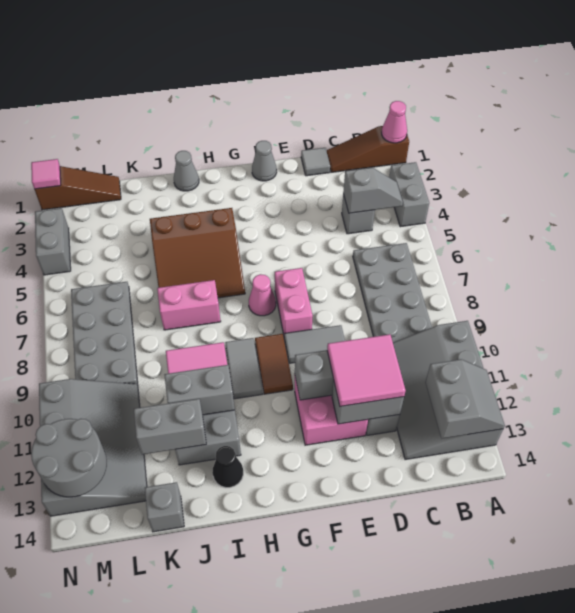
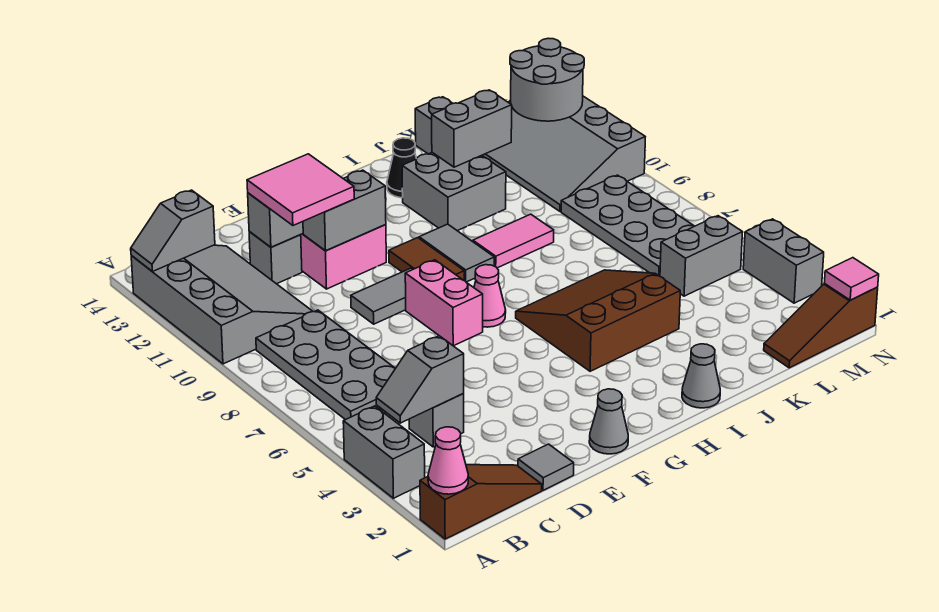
grey 2x2 slope [425,359,505,438] -> grey 1x2 slope [131,190,215,271]
pink 1x2 brick [157,280,221,330] -> none
grey 1x2 brick [164,365,235,415] -> grey 1x2 brick moved to [660,216,743,296]

